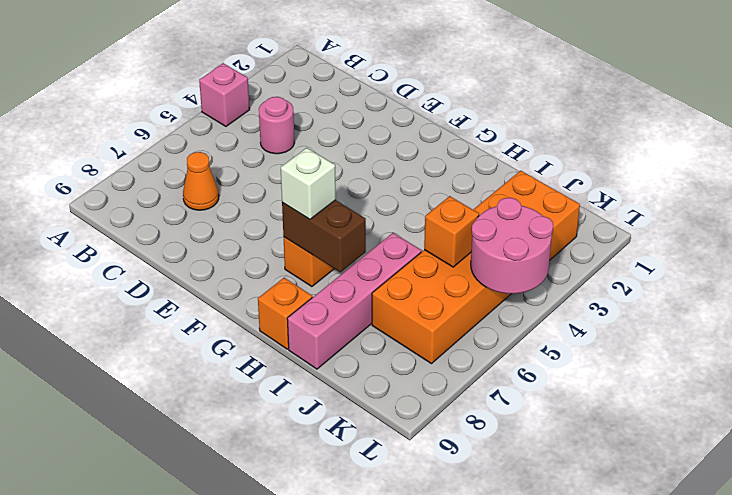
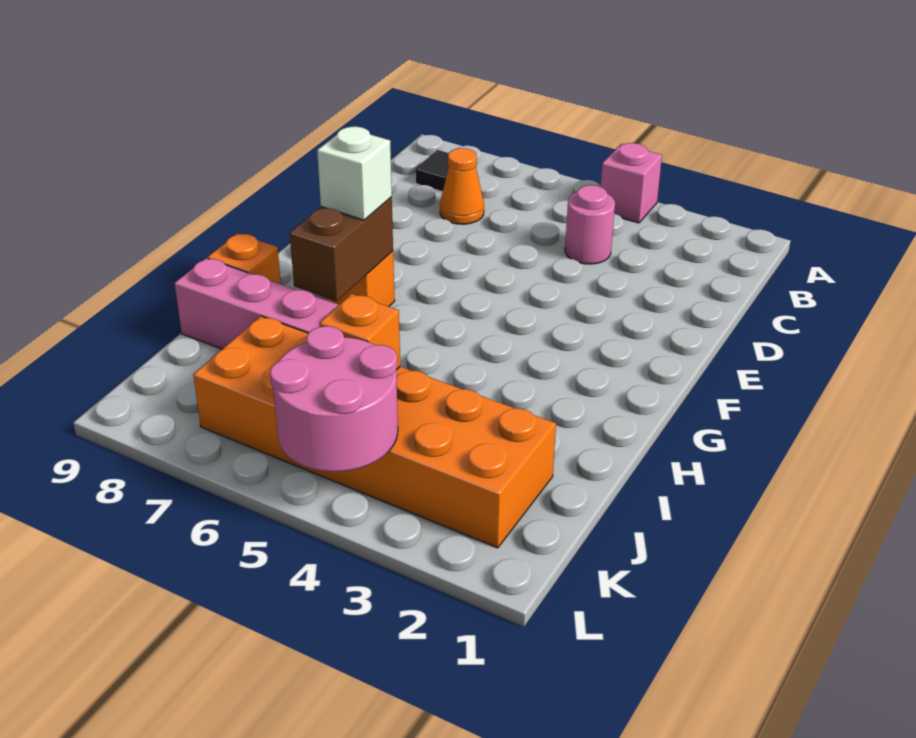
none -> black 1x1 tile [415,150,449,192]

